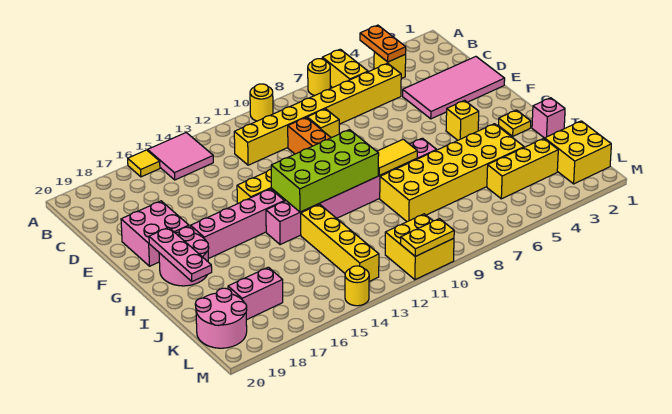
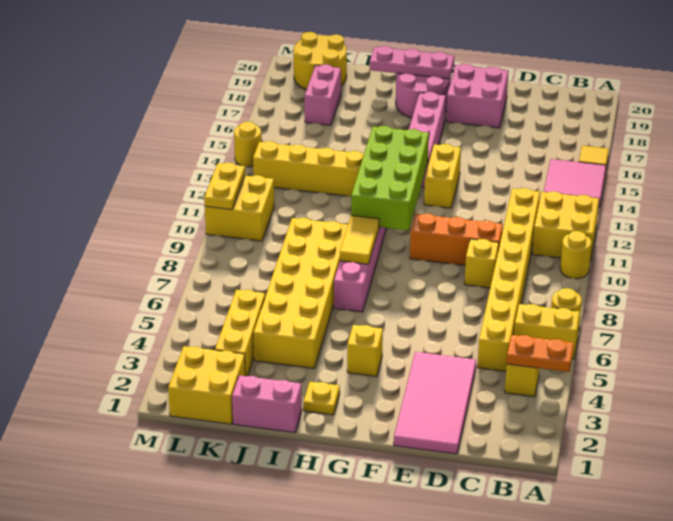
none -> yellow 2x2 brick [533,191,599,261]
pink 1x1 brick [532,98,565,138] -> pink 1x2 brick [232,375,302,433]
pink 2x2 round brick [195,288,247,348] -> yellow 2x2 round brick [294,32,347,89]

